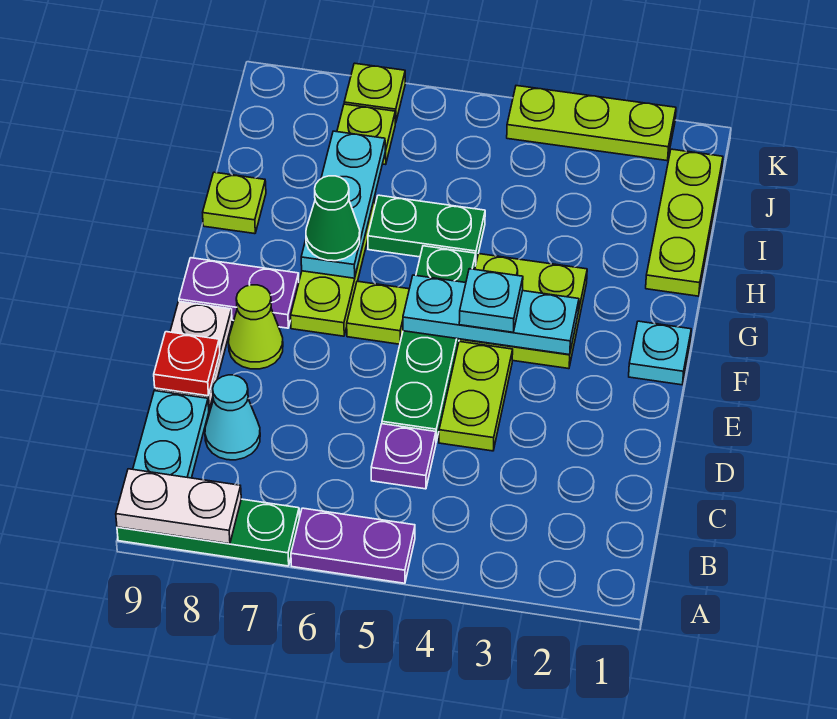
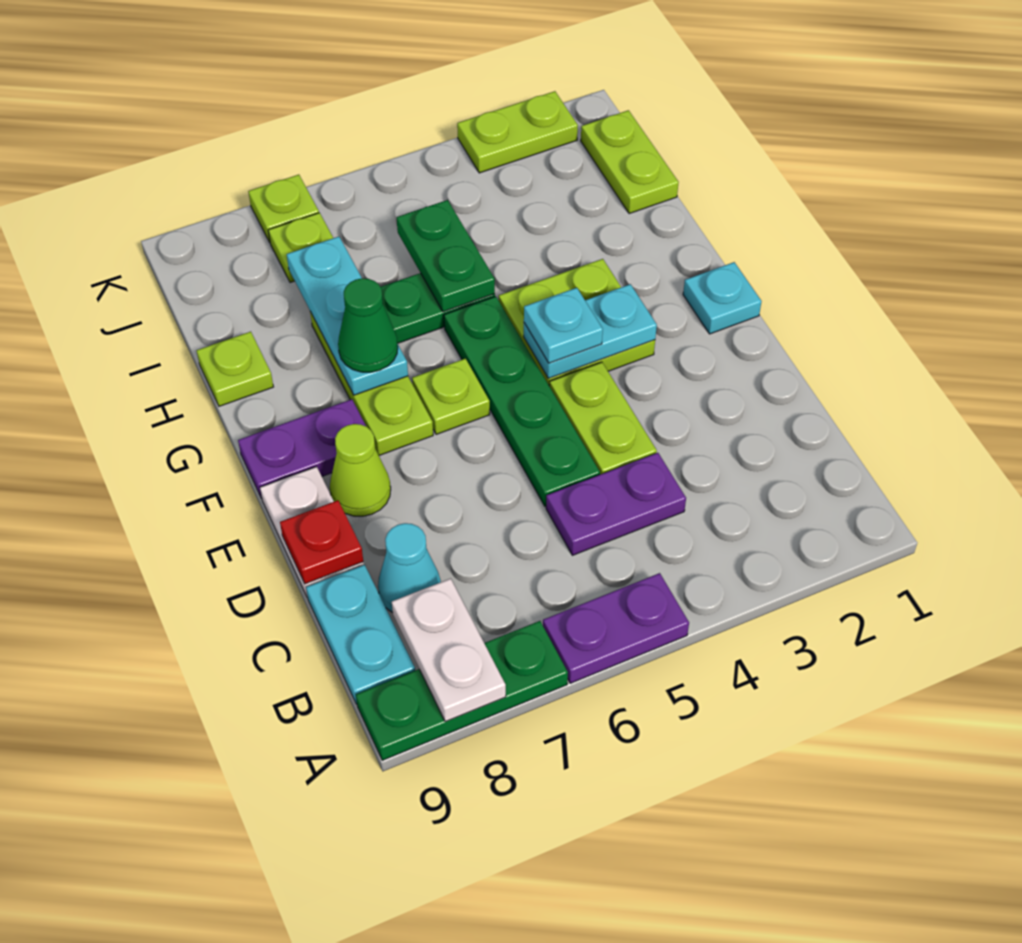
white 1x2 plate [116,469,241,544] -> white 1x2 plate turned to [392,579,506,721]
purple 1x1 plate [371,424,436,489] -> purple 1x2 plate [546,453,686,555]
cyan 1x3 plate [403,275,579,355] -> cyan 1x2 plate [524,284,657,378]
lime 1x3 plate [646,149,723,296] -> lime 1x2 plate [581,110,679,214]
none -> green 1x2 plate [397,200,495,312]
lime 1x3 plate [507,86,676,161] -> lime 1x2 plate [457,91,578,173]

